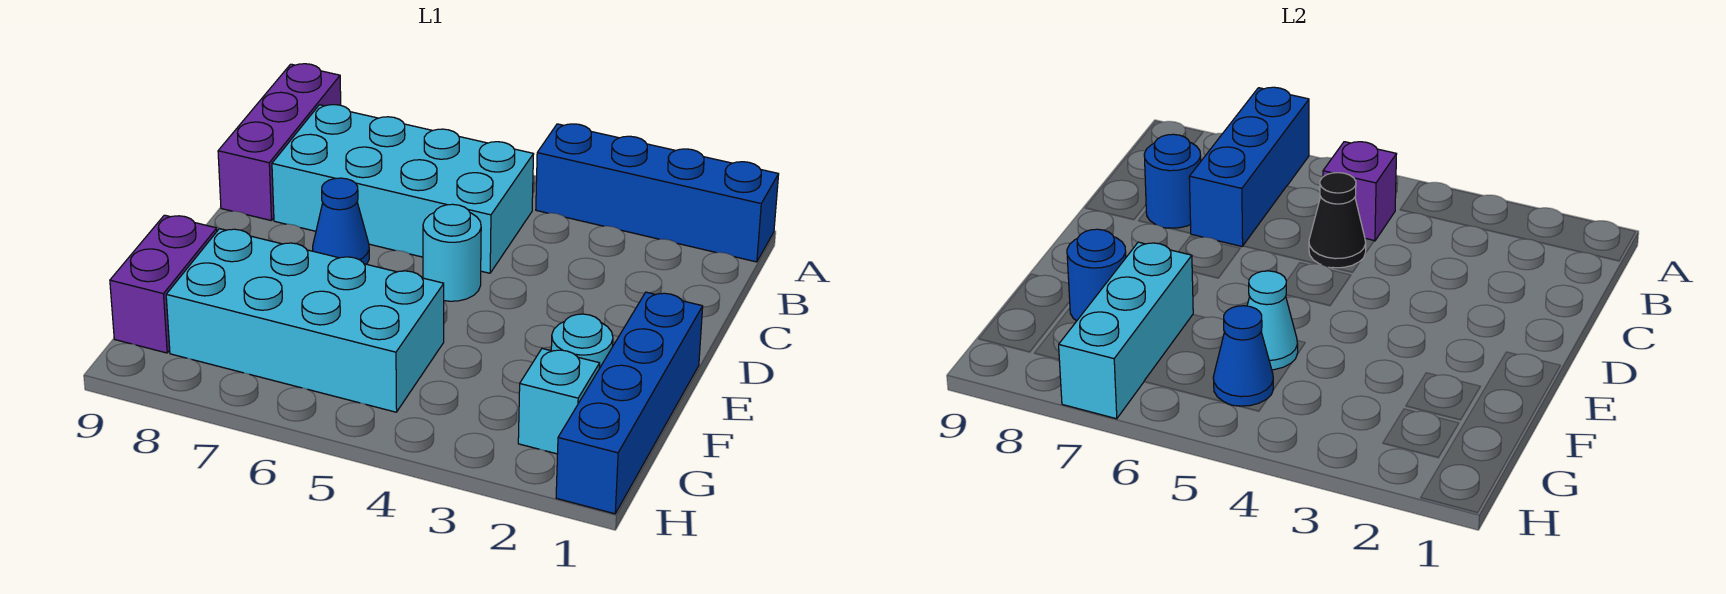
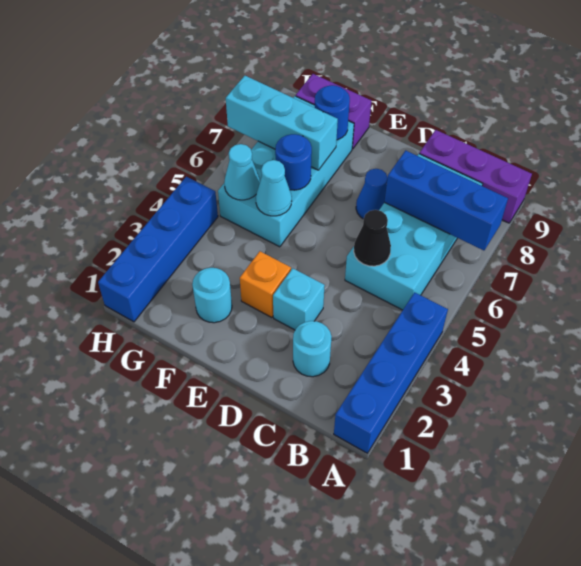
purple 1x1 brick [1323,142,1397,241] -> none
blue 1x1 round brick [1144,134,1201,228] -> blue 1x1 round brick moved to [275,134,312,190]
cyan 1x1 round brick [423,204,481,301] -> cyan 1x1 round brick moved to [293,321,332,377]
blue 1x4 brick [556,292,703,514] -> blue 1x4 brick turned to [98,177,218,322]
none -> orange 1x1 brick [240,251,291,318]
cyan 1x1 brick [518,349,600,454] -> cyan 1x1 brick moved to [273,268,325,330]
blue 1x1 cone [1213,306,1273,406] -> cyan 1x1 cone [224,144,260,200]

